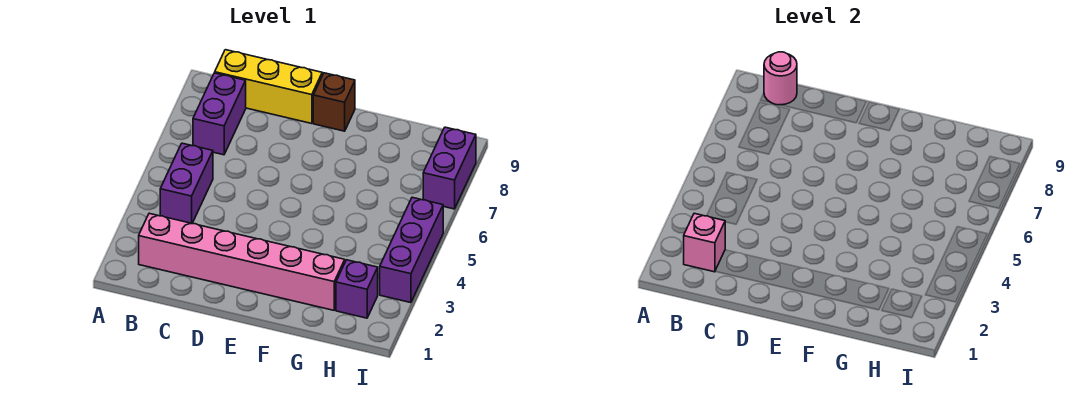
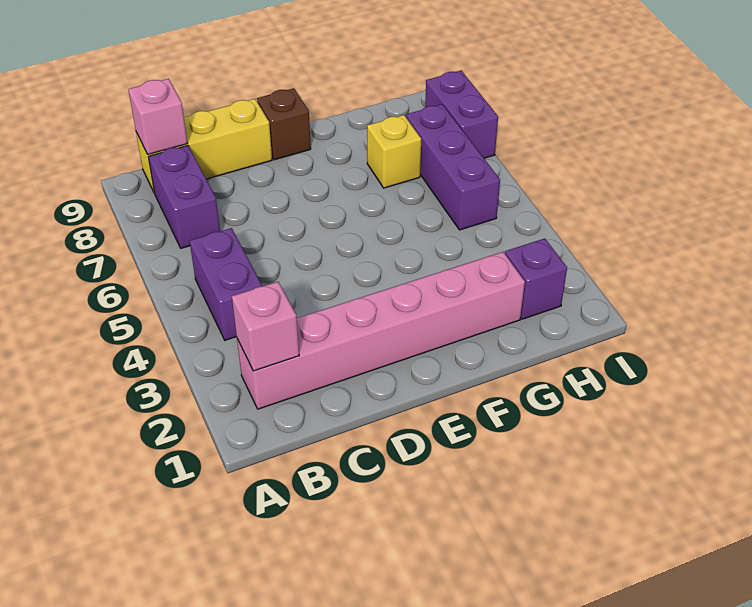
pink 1x1 round brick [764,52,797,105] -> pink 1x1 brick [128,79,187,154]
none -> yellow 1x1 brick [367,115,421,188]
purple 1x3 brick [380,197,443,303] -> purple 1x3 brick moved to [406,104,500,230]

